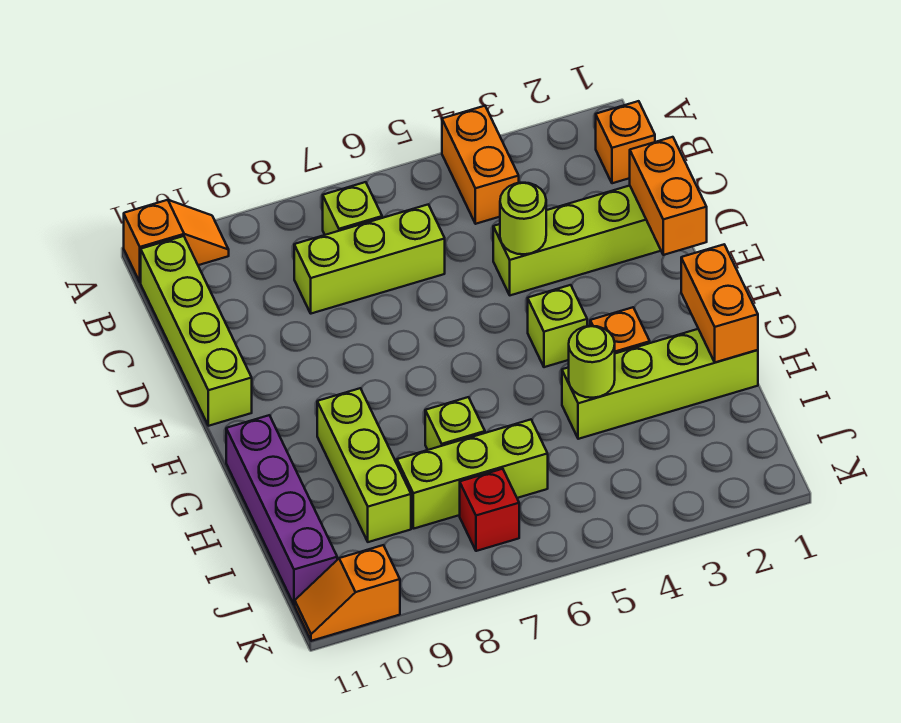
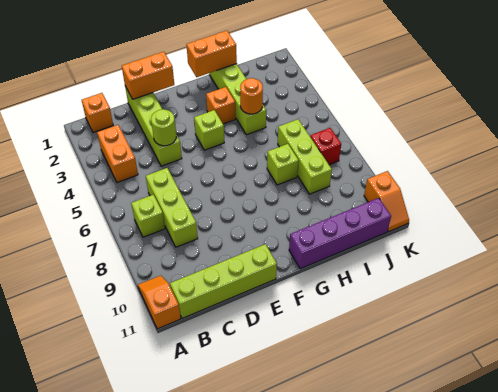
orange 1x2 brick [442,106,519,224] -> orange 1x2 brick turned to [97,125,138,183]
lime 1x3 brick [317,388,411,542] -> none
lime 1x1 round brick [569,326,615,398] -> orange 1x1 round brick [240,78,263,114]

